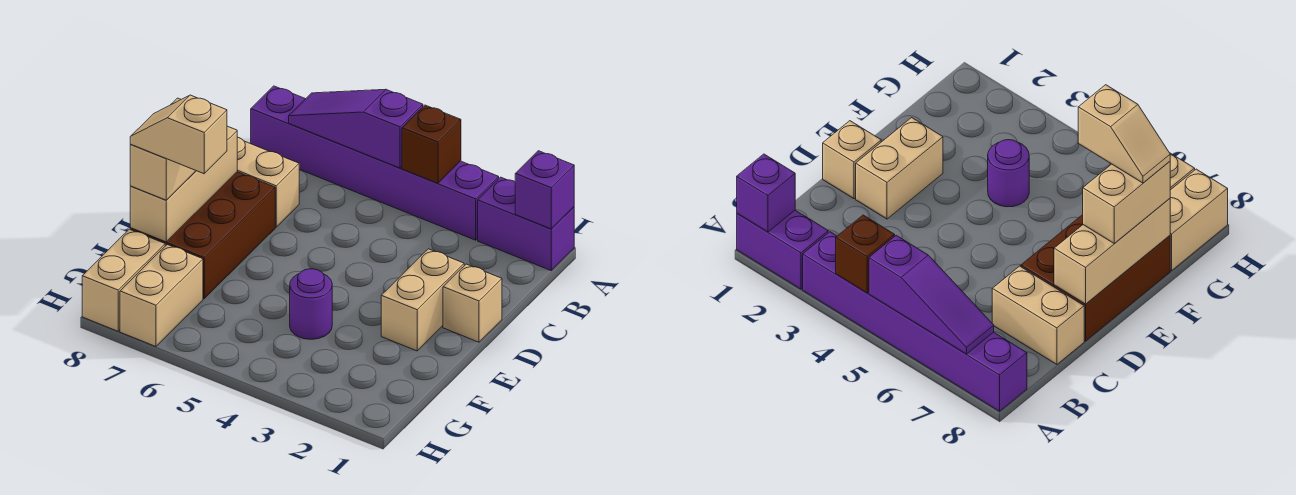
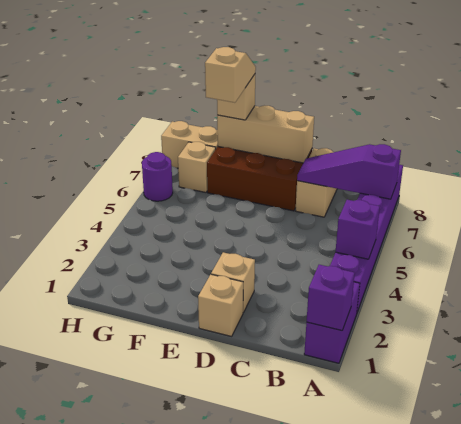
brown 1x1 brick [402,105,461,183] -> purple 1x1 brick [336,200,380,259]
purple 1x3 slope [289,89,423,168] -> purple 1x3 slope turned to [297,144,401,199]
tan 1x2 brick [381,249,464,351] -> tan 1x1 brick [211,252,255,313]
tan 1x2 brick [130,98,196,200] -> tan 1x1 brick [217,74,255,120]
purple 1x1 round brick [290,269,332,339] -> purple 1x1 round brick moved to [142,152,173,201]
tan 1x2 brick [120,245,203,347] -> tan 1x1 brick [178,142,216,192]

